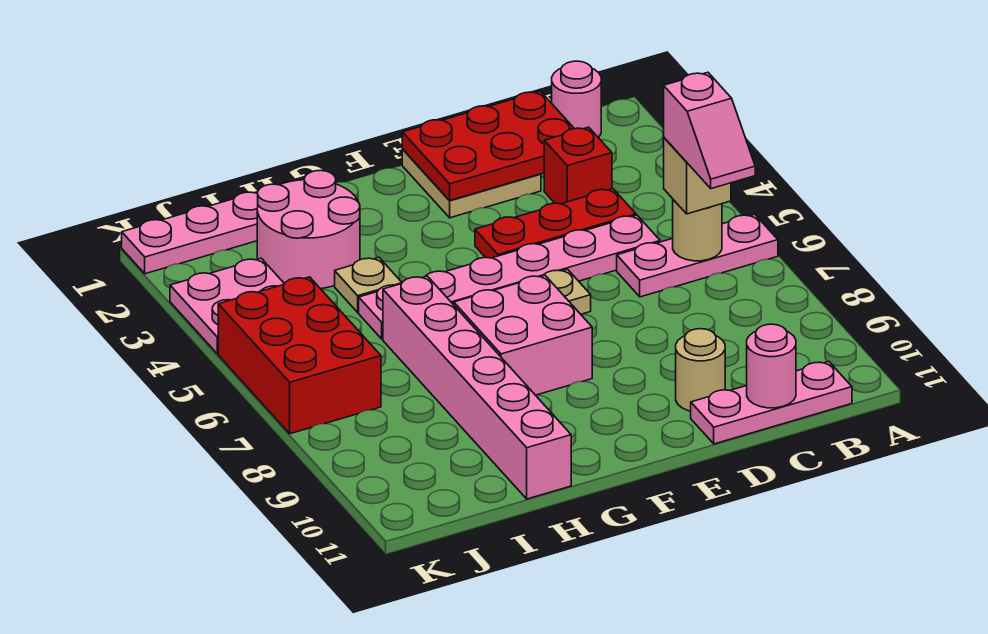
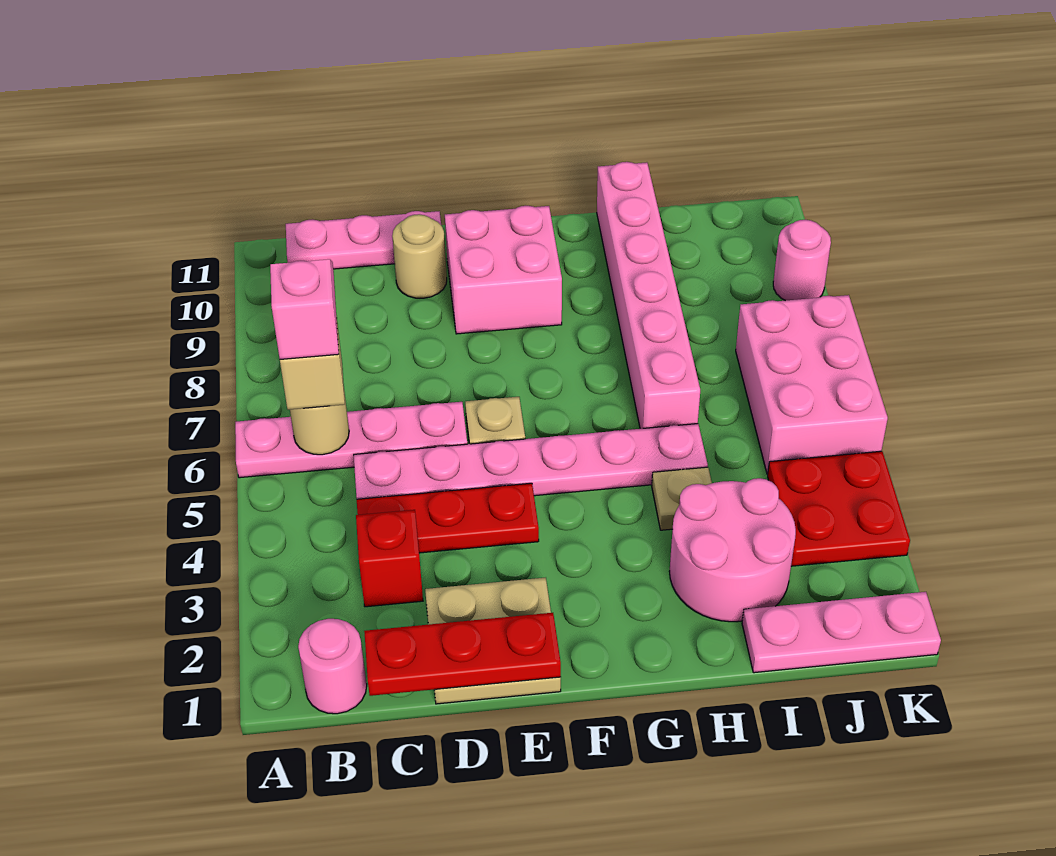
pink 1x3 plate [617,214,778,297] -> pink 1x4 plate [235,402,467,478]
red 2x3 plate [402,91,574,201] -> red 1x3 plate [364,613,561,696]
pink 1x1 round brick [747,324,796,408] -> pink 1x1 round brick moved to [773,220,831,301]
pink 2x2 brick [454,275,592,395] -> pink 2x2 brick moved to [445,206,562,334]
pink 2x2 plate [170,258,284,354] -> red 2x2 plate [768,451,910,566]
red 2x3 brick [218,277,381,434] -> pink 2x3 brick [736,295,888,474]

